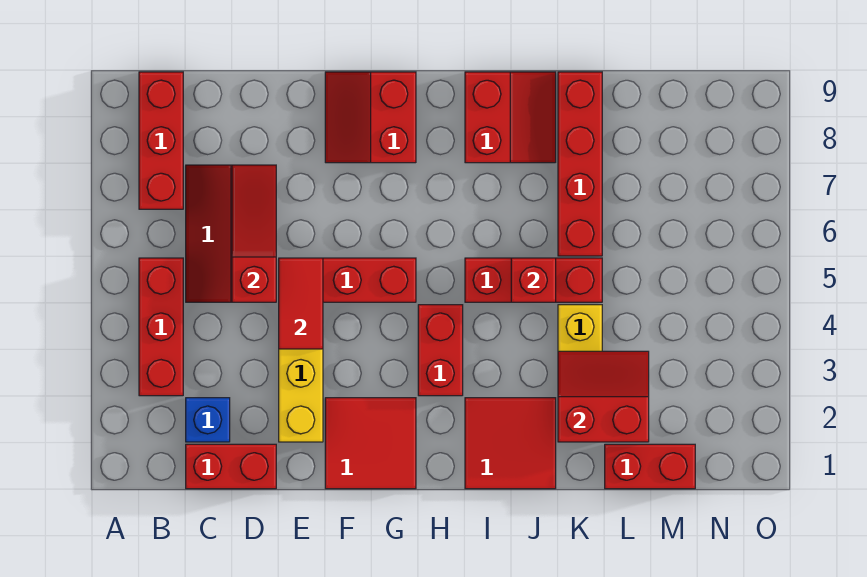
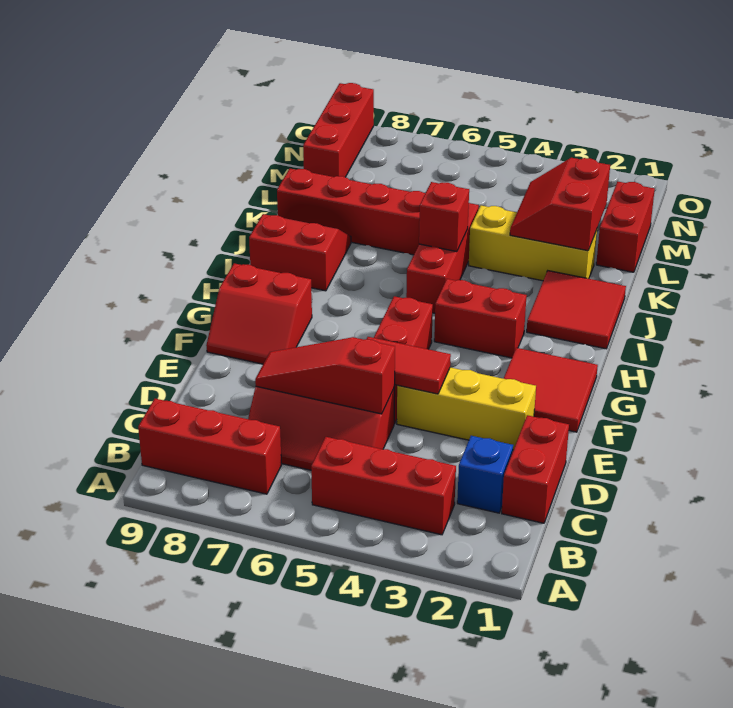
none -> red 1x3 brick [303,83,374,177]

